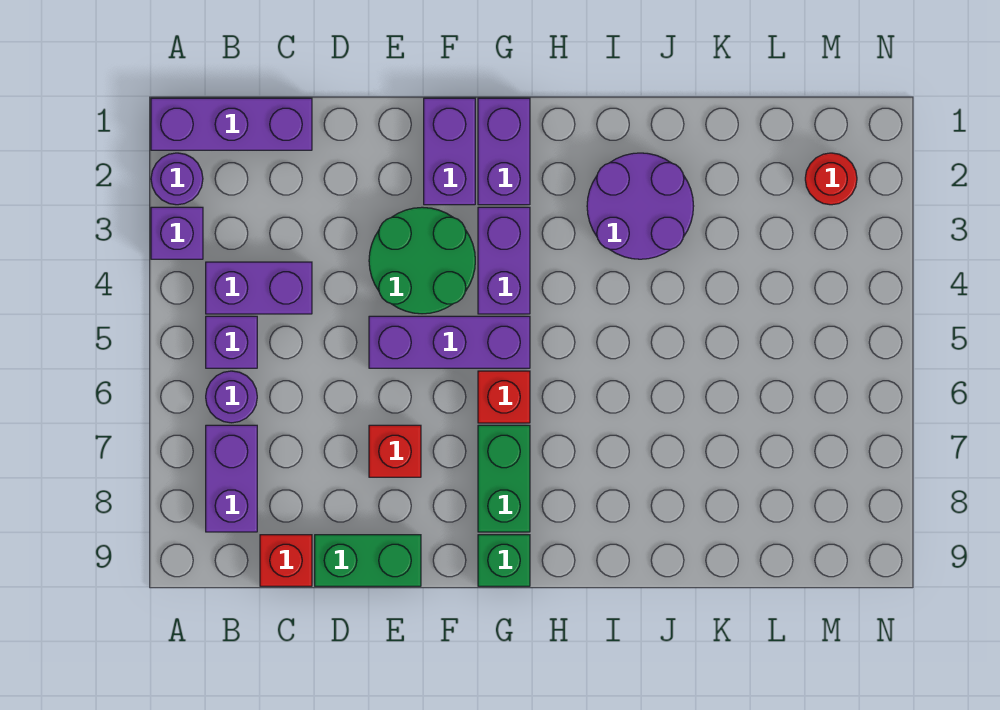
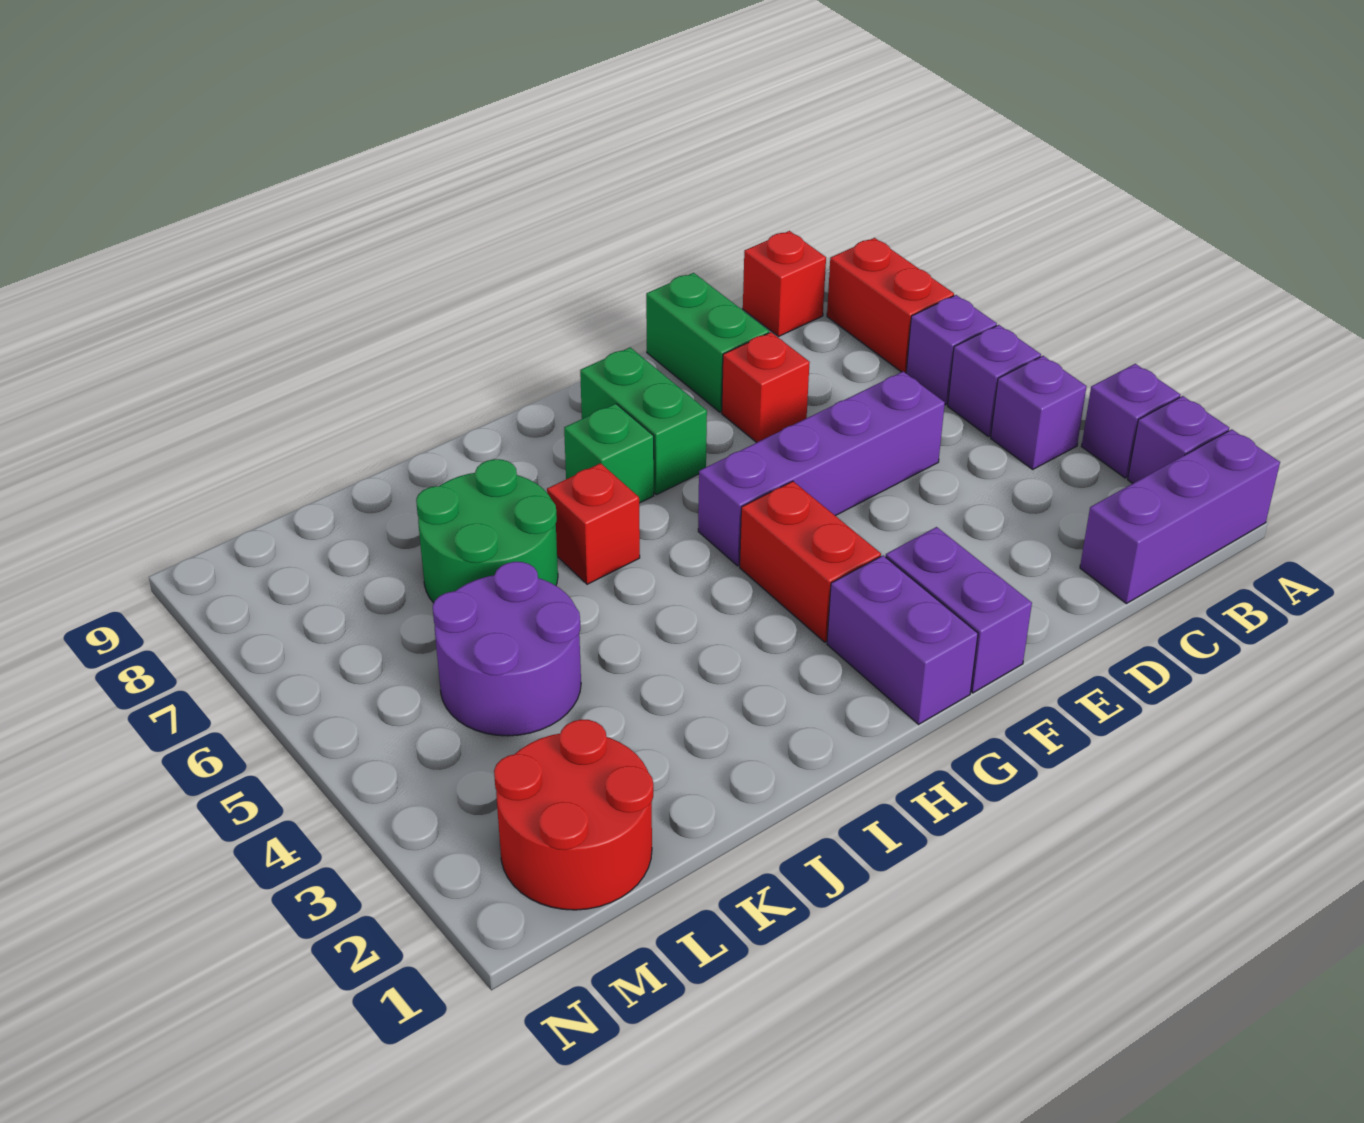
purple 1x1 round brick [151,153,203,205] -> purple 1x1 brick [1128,396,1229,484]
purple 1x2 brick [206,262,312,314] -> purple 1x1 brick [991,356,1087,469]
purple 1x1 round brick [206,371,257,423] -> purple 1x1 brick [906,295,997,405]
purple 1x2 brick [206,425,257,532] -> red 1x2 brick [827,238,954,373]
green 1x2 brick [315,535,421,586] -> green 1x2 brick turned to [646,273,769,412]
green 2x2 round brick [369,207,475,314] -> green 2x2 round brick moved to [416,459,558,603]
purple 1x3 brick [369,316,530,368] -> purple 1x4 brick [698,372,945,566]
purple 1x2 brick [478,207,530,314] -> red 1x2 brick [740,481,881,642]
red 1x1 brick [478,371,530,423] -> red 1x1 brick moved to [547,463,640,584]
green 1x1 brick [478,535,530,586] -> green 1x1 brick moved to [564,404,654,503]
purple 2x2 round brick [587,153,694,259] -> purple 2x2 round brick moved to [433,562,581,736]
red 1x1 round brick [805,153,857,205] -> red 2x2 round brick [494,720,653,910]

